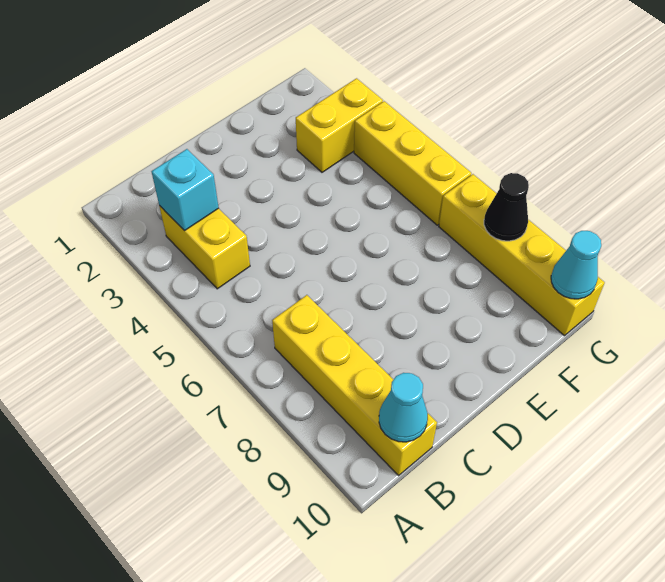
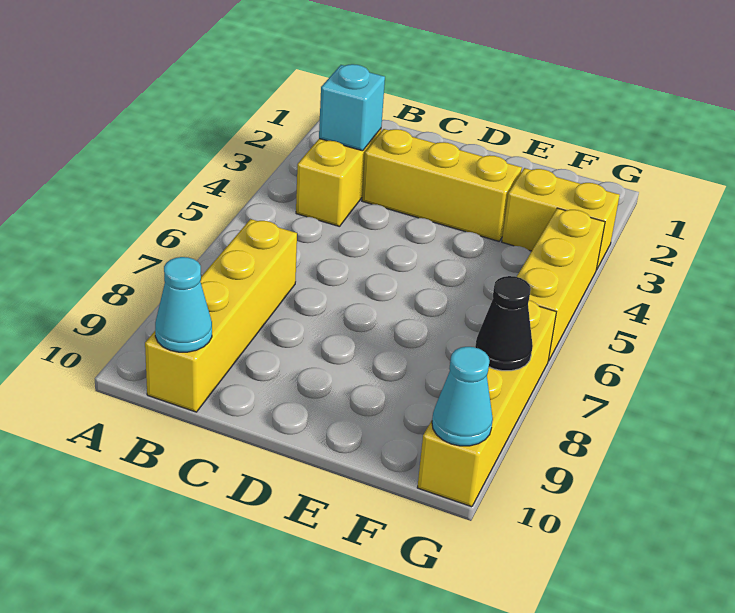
none -> yellow 1x3 brick [362,129,522,241]

